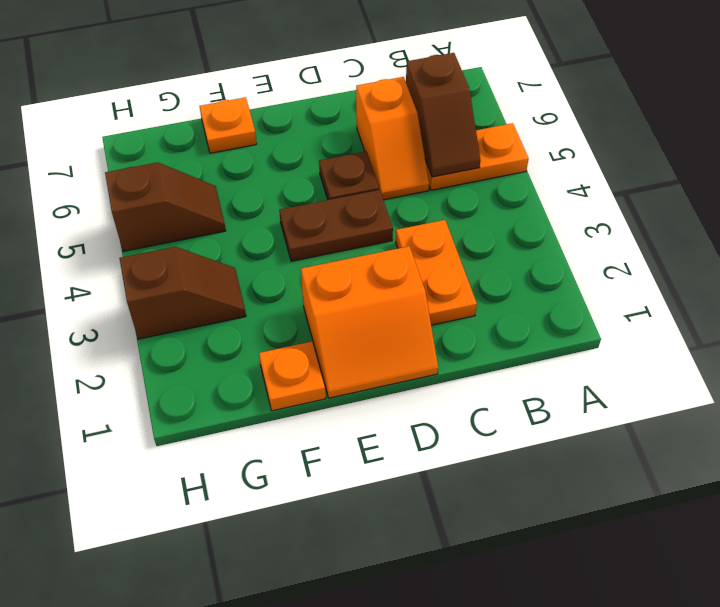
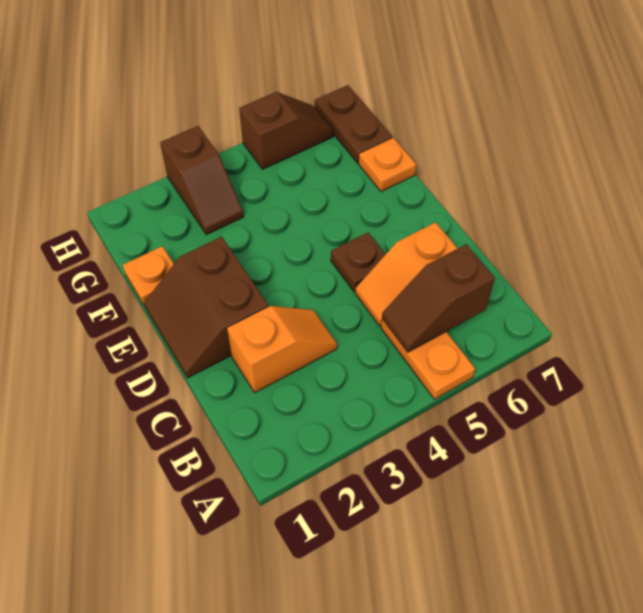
orange 1x2 plate [396,220,477,325] -> orange 1x2 slope [227,306,337,393]
orange 2x2 slope [301,246,438,398] -> brown 2x2 slope [144,237,269,378]
brown 1x2 plate [279,190,393,261] -> brown 1x2 plate moved to [315,85,392,163]
brown 1x2 slope [105,162,226,251] -> brown 1x2 slope turned to [239,92,334,169]

